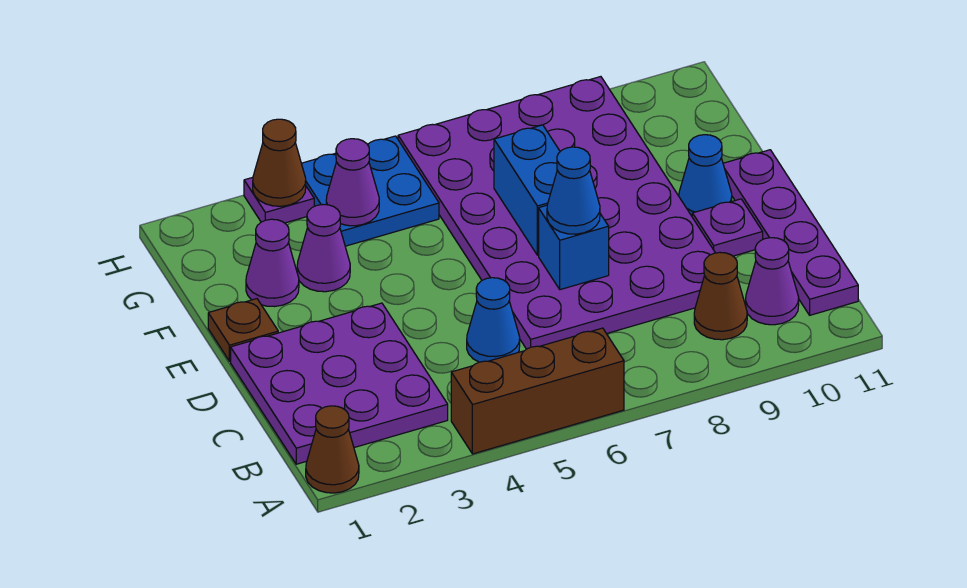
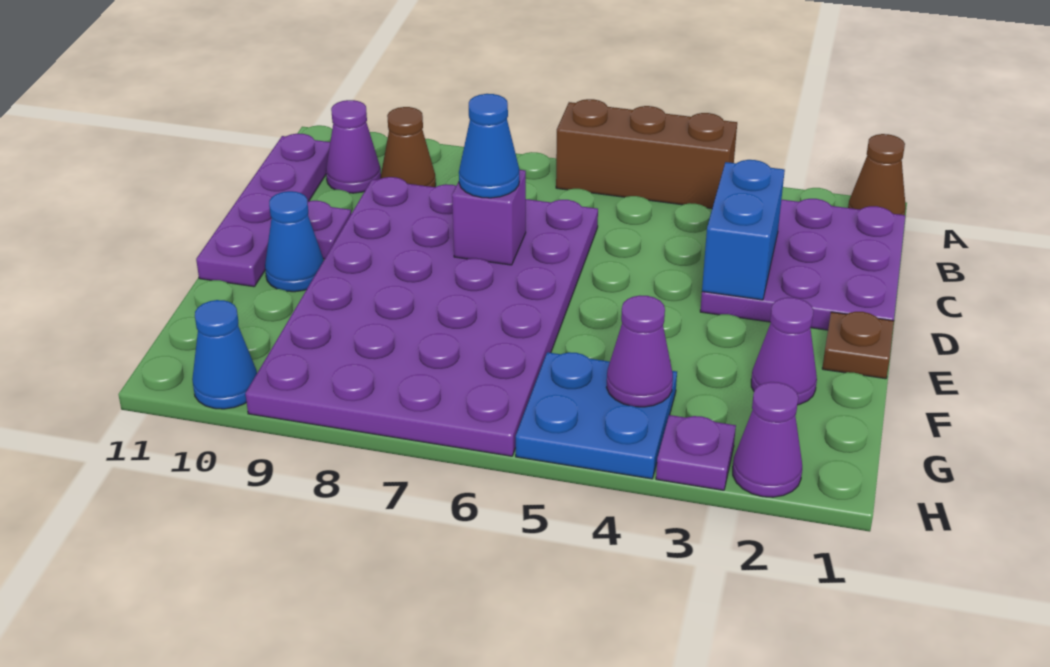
blue 1x1 cone [467,278,520,362] -> blue 1x1 cone moved to [192,300,257,409]
blue 1x1 brick [539,205,609,290] -> purple 1x1 brick [452,170,526,265]
blue 1x2 brick [494,125,560,255] -> blue 1x2 brick moved to [702,160,785,300]
purple 1x1 cone [297,205,350,292] -> purple 1x1 cone moved to [733,382,802,497]
brown 1x1 cone [253,119,306,206] -> none

